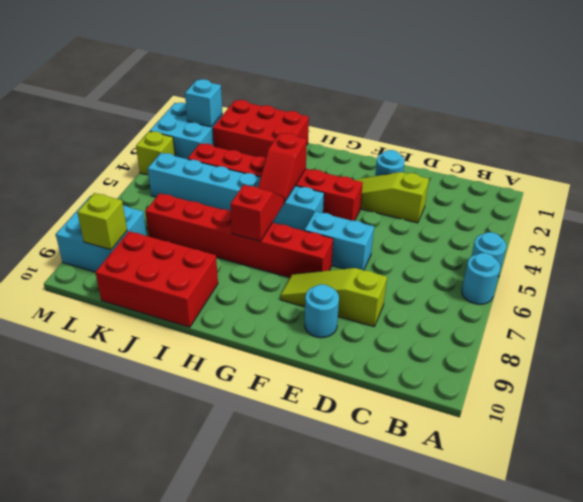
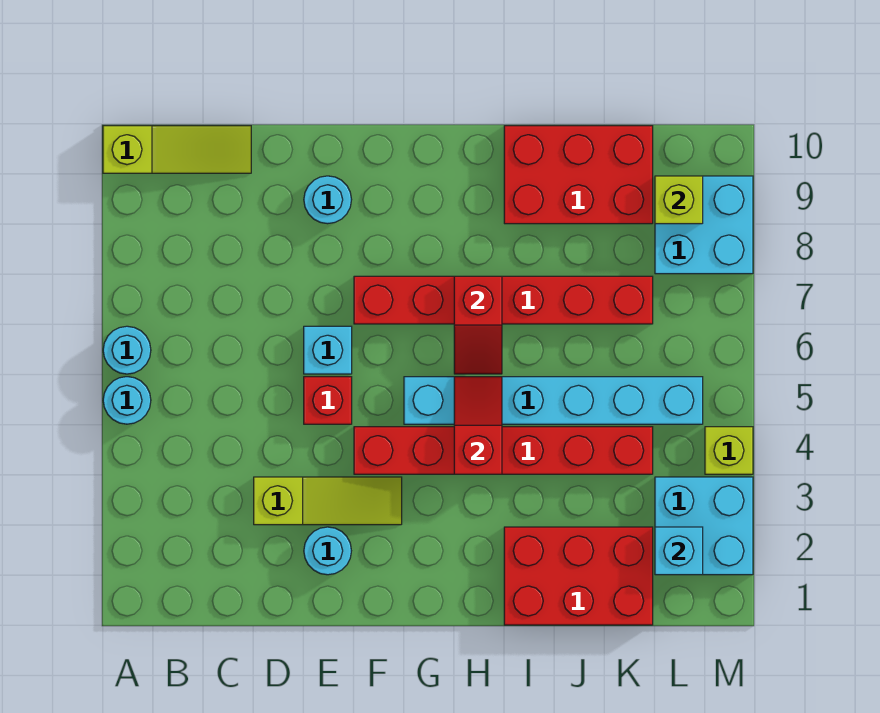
lime 1x3 slope [281,268,387,327] -> lime 1x3 slope moved to [103,126,251,173]
none -> red 1x1 brick [304,377,352,424]
cyan 1x2 brick [304,212,374,270] -> cyan 1x1 brick [304,326,352,374]

